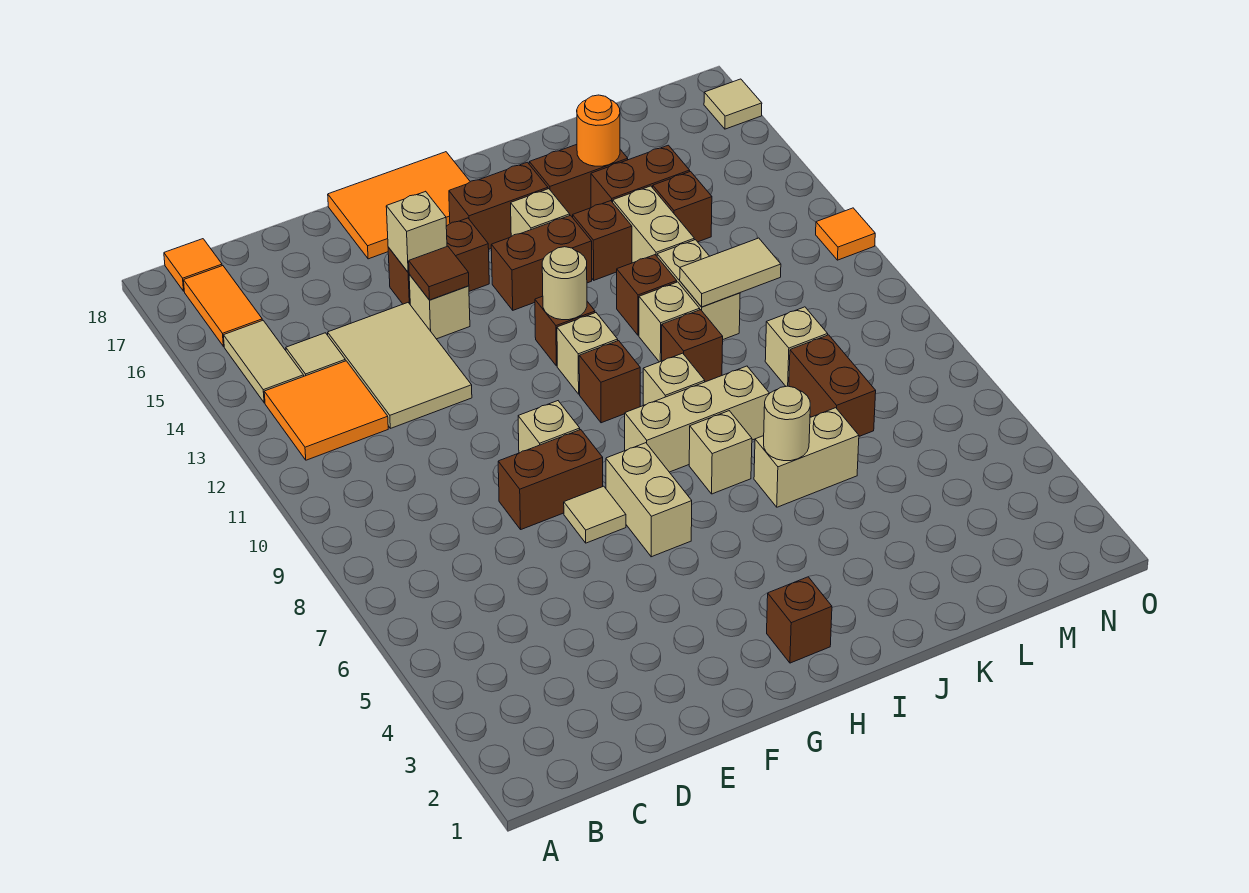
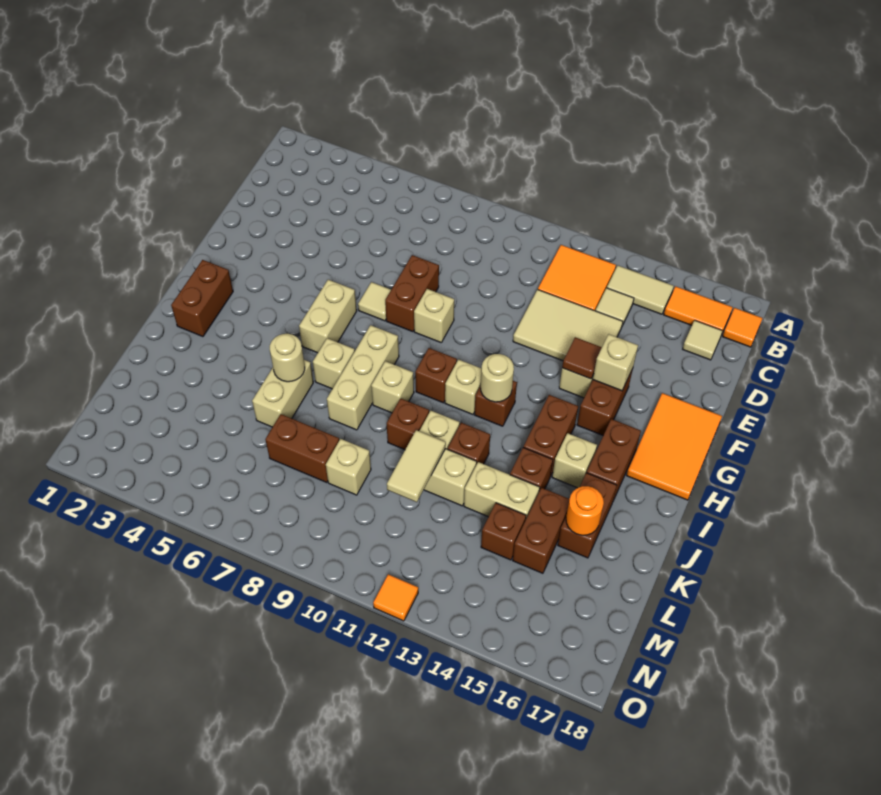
tan 1x2 brick [606,443,692,557] -> tan 1x2 brick turned to [299,280,357,353]
brown 1x1 brick [767,577,832,663] -> brown 1x2 brick [171,260,233,337]
tan 1x1 tile [704,79,762,129] -> tan 1x1 tile moved to [683,320,723,360]

